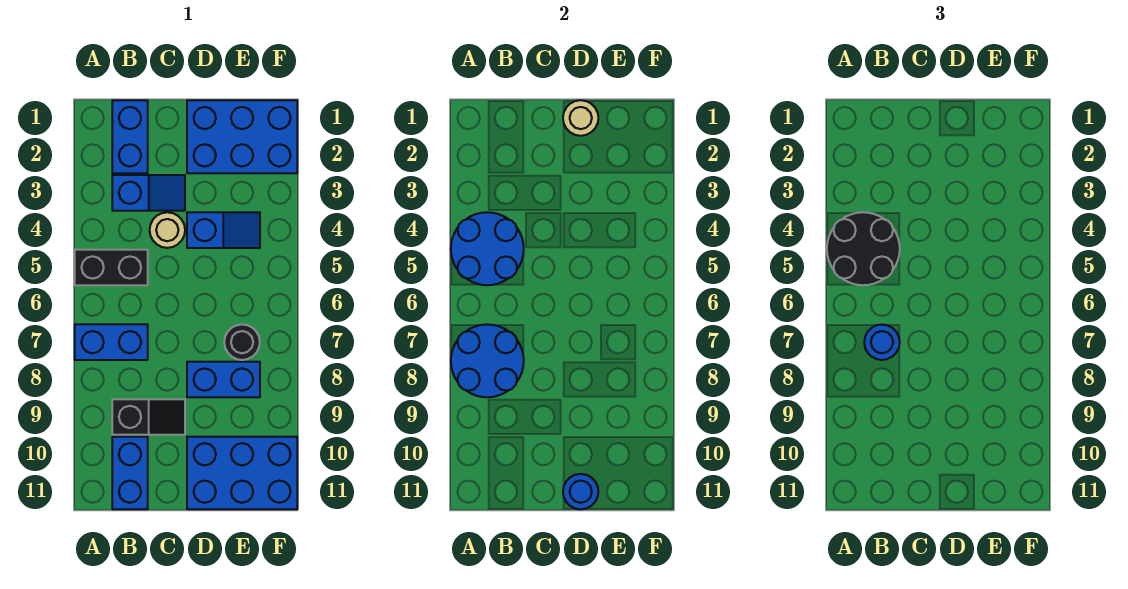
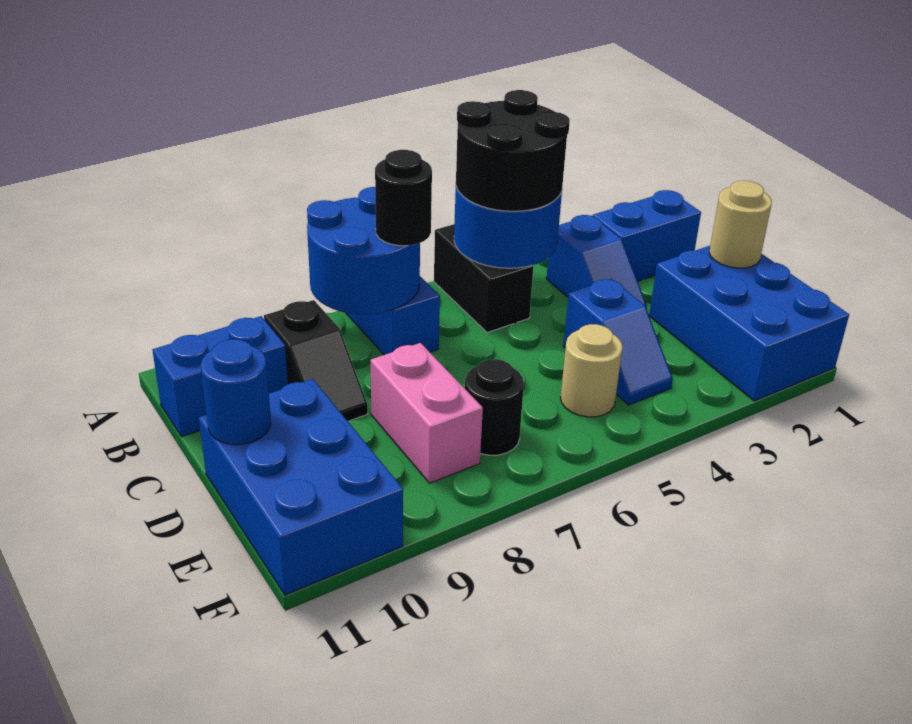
blue 1x1 round brick [864,325,900,360] -> black 1x1 round brick [375,150,432,246]
tan 1x1 round brick [150,212,185,248] -> tan 1x1 round brick moved to [561,324,623,417]
blue 1x2 brick [187,362,260,397] -> pink 1x2 brick [371,343,483,483]

